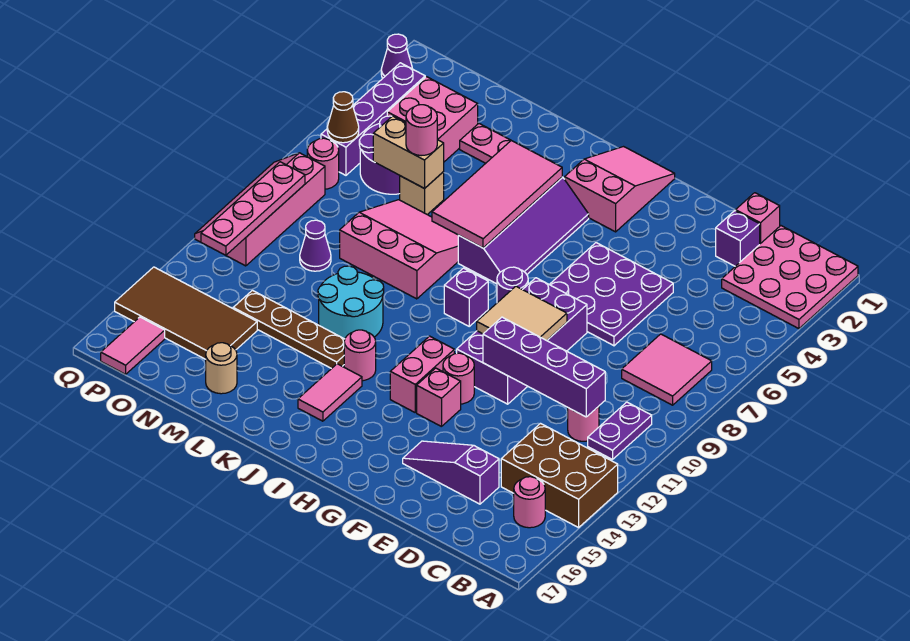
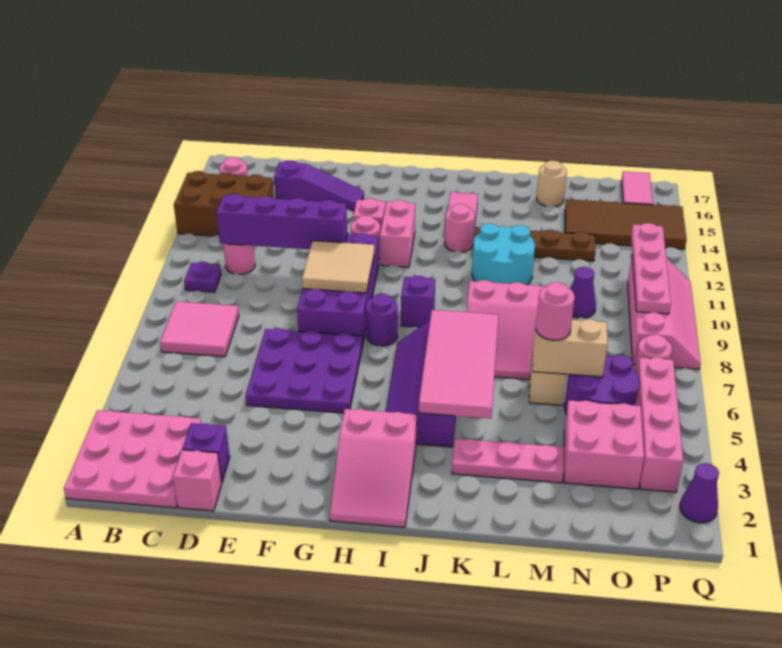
purple 1x2 plate [588,402,652,459] -> purple 1x1 plate [184,262,221,292]
purple 1x4 brick [321,63,425,175] -> pink 1x4 brick [635,357,683,492]
brown 1x1 cone [327,92,359,143] -> none

